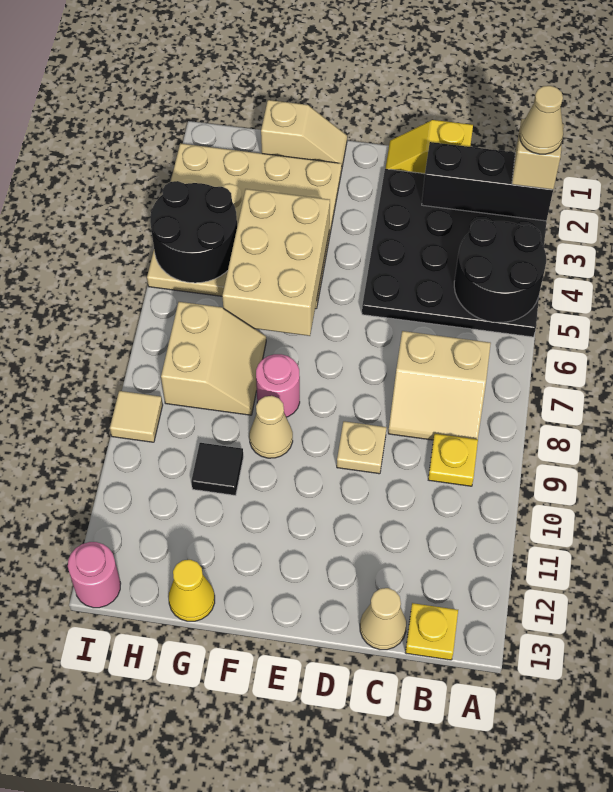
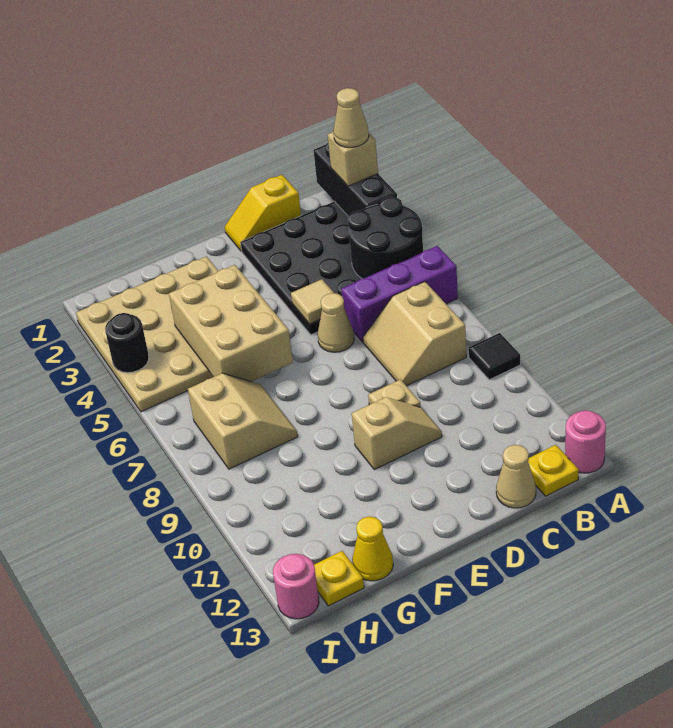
black 1x3 brick [422,142,553,221] -> black 1x3 brick turned to [314,143,397,217]
none -> purple 1x3 brick [341,246,458,342]
tan 2x2 slope [388,331,491,440] -> tan 2x2 slope turned to [363,282,466,386]
yellow 1x1 plate [428,434,478,486] -> yellow 1x1 plate moved to [314,551,364,606]
tan 1x2 slope [261,100,347,171] -> tan 1x2 slope moved to [352,397,442,470]
pink 1x1 round brick [256,354,300,417] -> pink 1x1 round brick moved to [565,410,606,473]
tan 1x1 cone [249,396,293,458] -> tan 1x1 cone moved to [318,293,354,352]
black 1x1 tile [191,443,243,495] -> black 1x1 tile moved to [469,333,520,380]
black 2x2 round brick [150,181,237,283] -> black 1x1 round brick [105,313,149,373]
tan 1x1 tile [110,391,163,442] -> tan 1x1 tile moved to [291,279,334,324]

